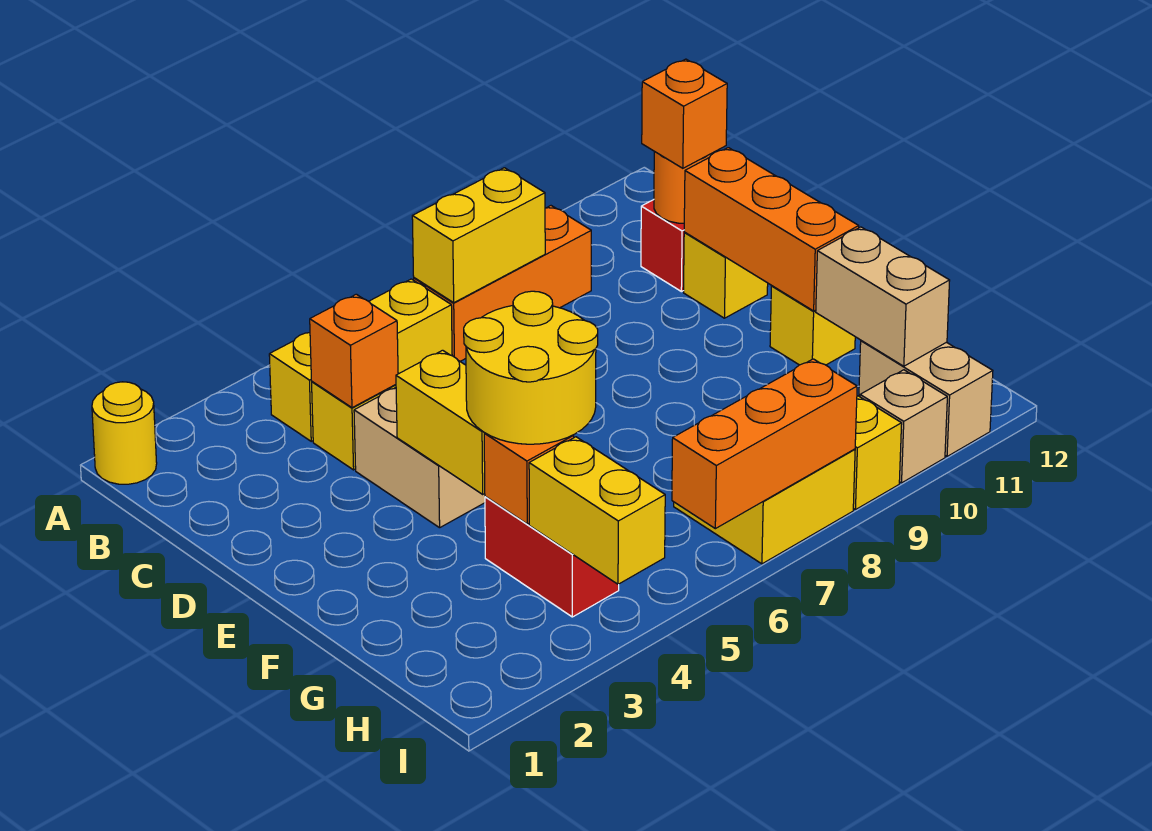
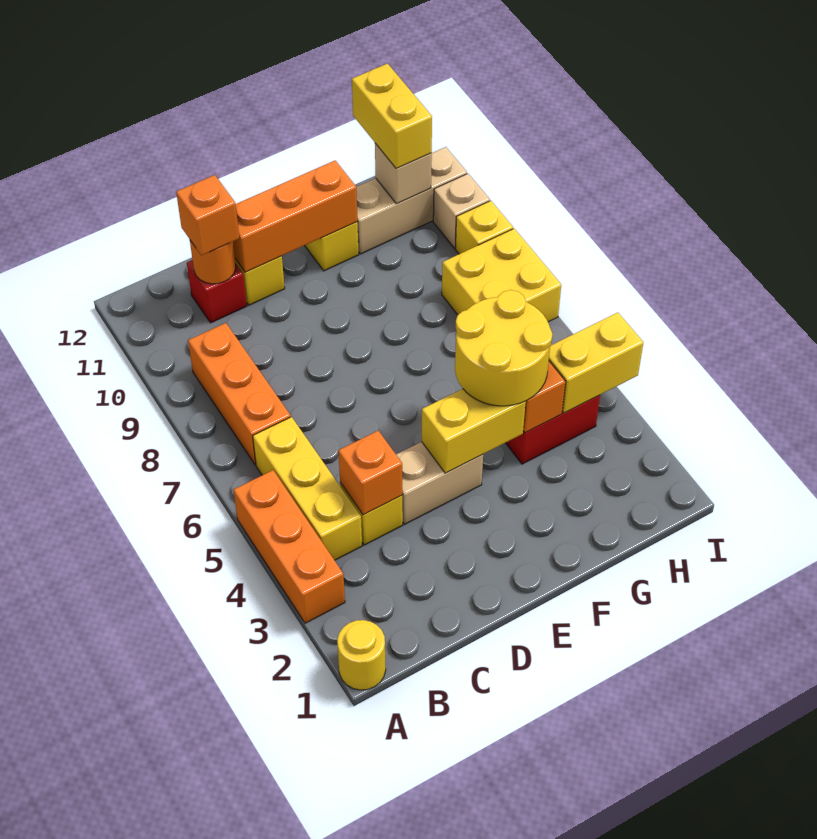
yellow 1x2 brick [412,168,545,303] -> yellow 1x2 brick moved to [352,64,432,169]
tan 1x2 brick [816,227,950,366] -> tan 1x1 brick [375,143,432,204]
tan 1x2 brick [859,341,993,456] -> tan 1x3 brick [356,147,467,254]
orange 1x3 brick [672,359,857,529] -> orange 1x3 brick moved to [234,470,345,623]

